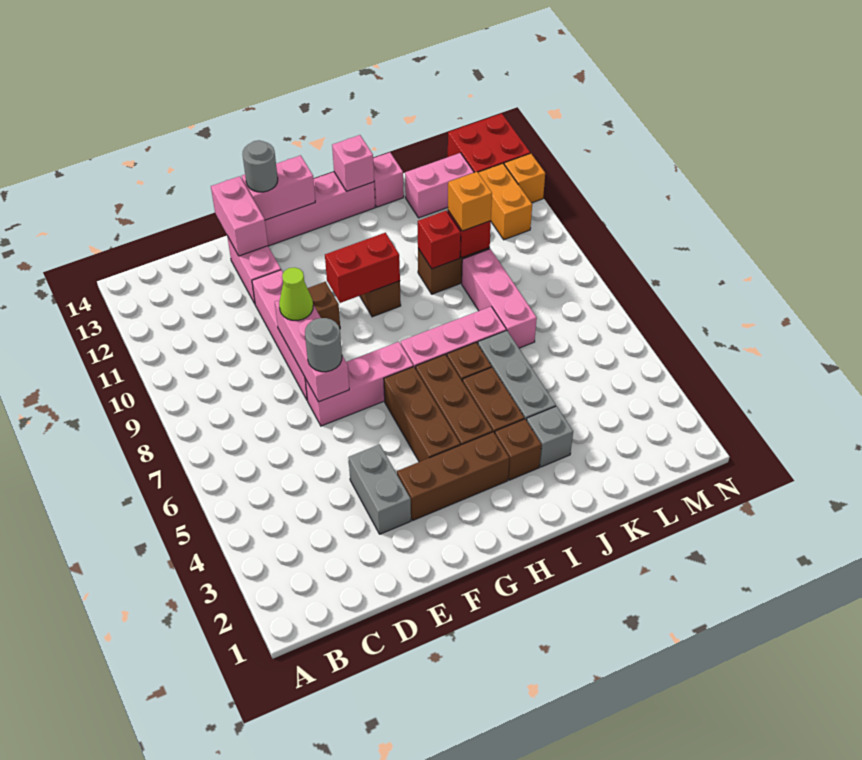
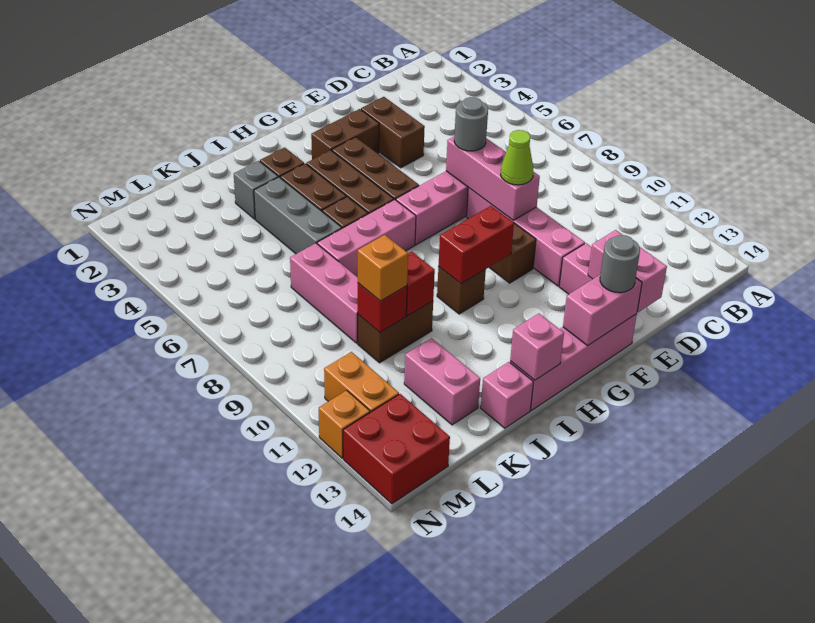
grey 1x2 brick [348,444,411,534] -> brown 1x2 brick [361,97,425,168]
brown 1x3 brick [397,432,509,520] -> brown 1x2 brick [311,109,379,159]
pink 1x2 brick [405,153,474,218] -> pink 1x2 brick turned to [404,338,480,425]

